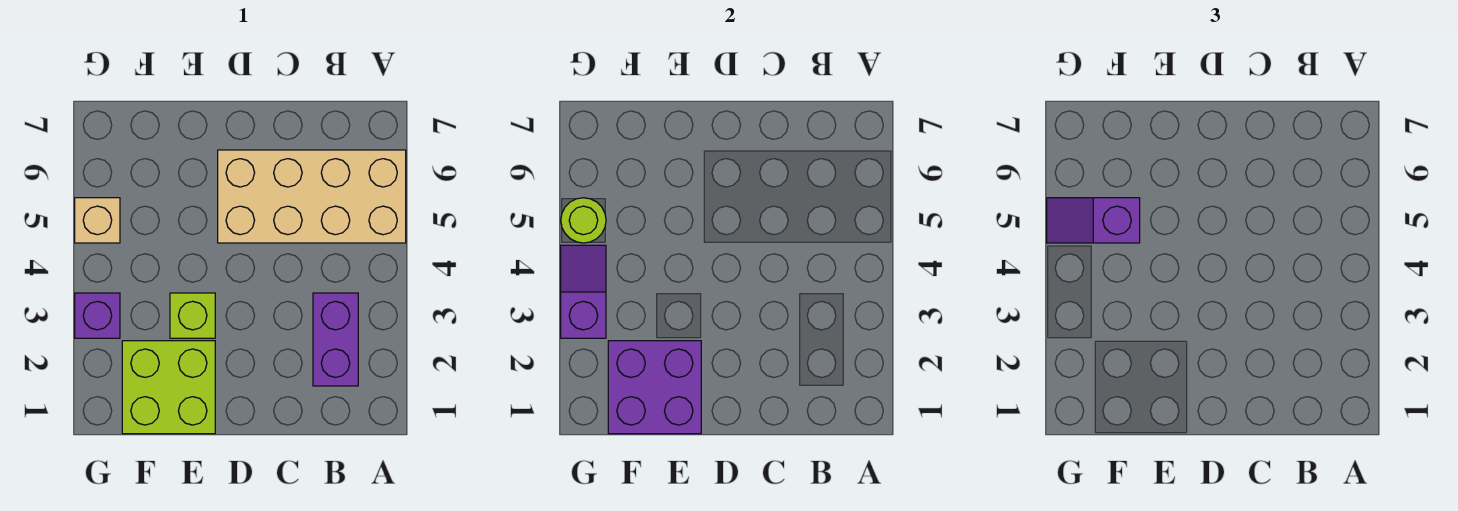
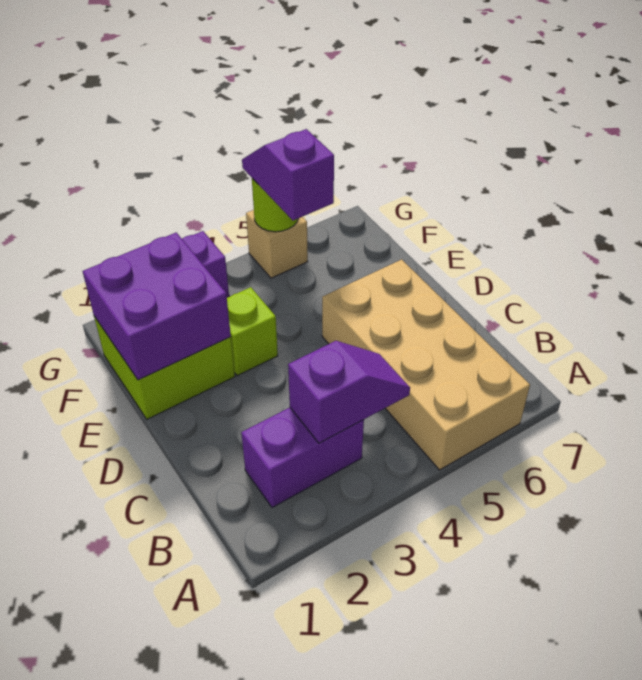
purple 1x2 slope [561,245,606,338] -> purple 1x2 slope moved to [288,341,410,443]

